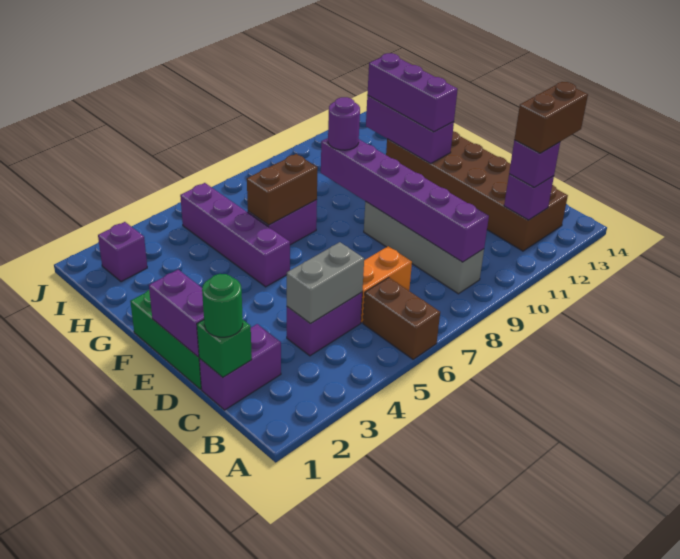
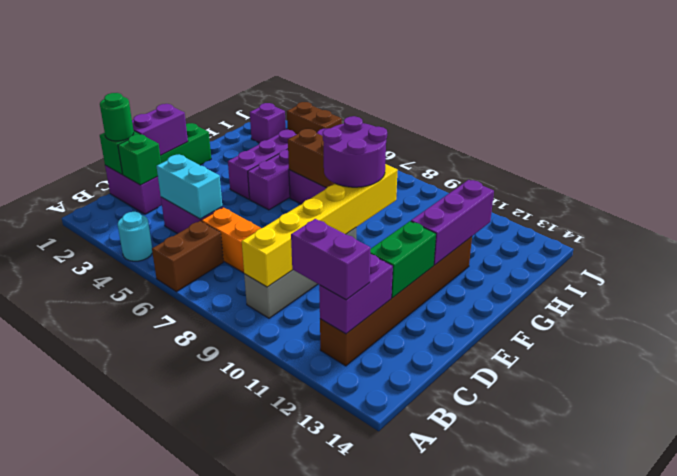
none -> cyan 1x1 round brick [118,212,152,261]
purple 1x6 brick [321,138,489,262] -> yellow 1x6 brick [242,164,398,287]
brown 2x6 brick [386,131,568,251] -> brown 1x6 brick [320,237,472,366]
purple 1x1 brick [504,174,554,220] -> purple 1x2 brick [319,254,393,334]
purple 1x1 brick [509,140,560,187] -> purple 1x2 brick [291,219,371,300]
brown 1x2 brick [514,82,588,153] -> brown 1x2 brick moved to [287,102,342,134]
none -> green 1x1 brick [118,134,161,185]
grey 1x2 brick [287,242,364,324] -> cyan 1x2 brick [156,155,222,219]
none -> green 1x2 brick [370,221,436,298]
purple 1x3 brick [367,53,458,132] -> purple 1x3 brick moved to [228,130,297,199]
purple 1x1 round brick [328,97,360,150] -> purple 2x2 round brick [323,116,387,187]

